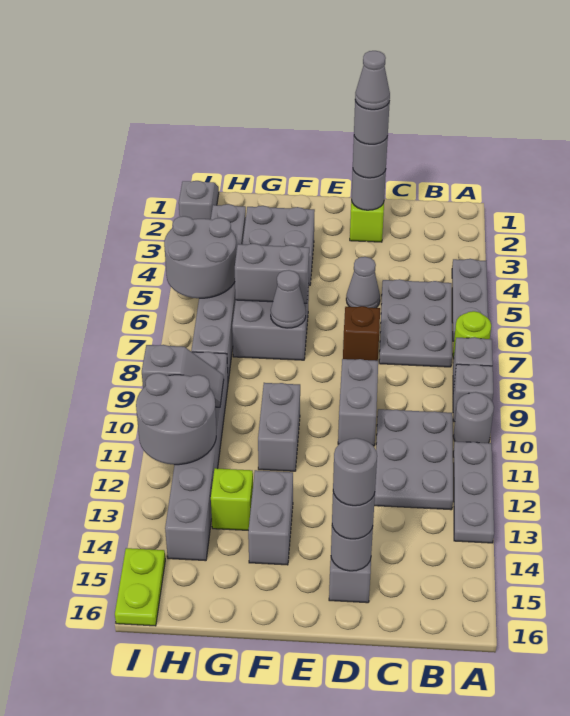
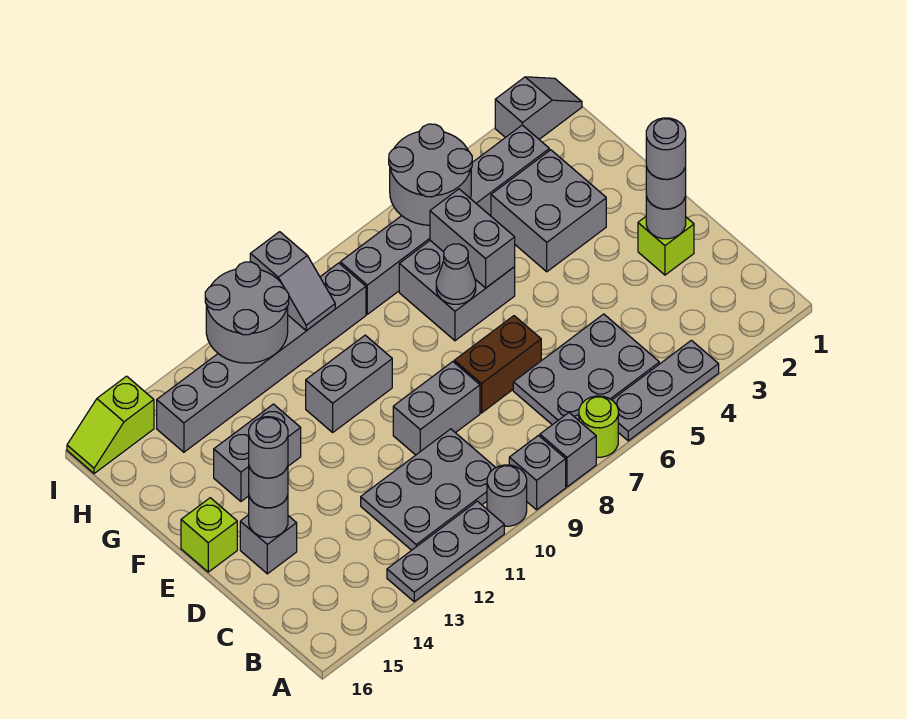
grey 1x1 cone [355,51,390,110] -> none
grey 1x1 cone [346,257,380,308] -> none
brown 1x1 brick [343,306,380,361] -> brown 1x2 brick [454,316,541,413]
lime 1x1 brick [211,468,253,530] -> lime 1x1 brick moved to [181,498,237,572]
lime 1x2 plate [115,548,165,626] -> lime 1x2 slope [67,376,154,474]

